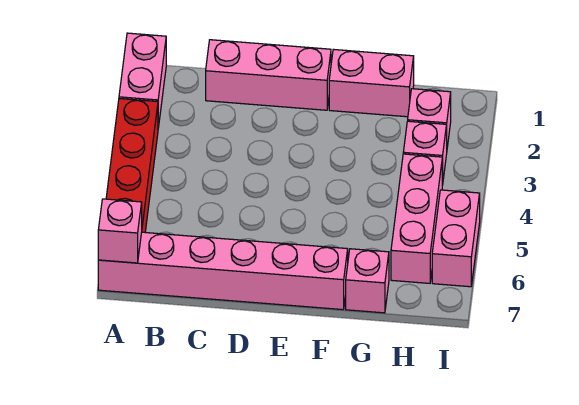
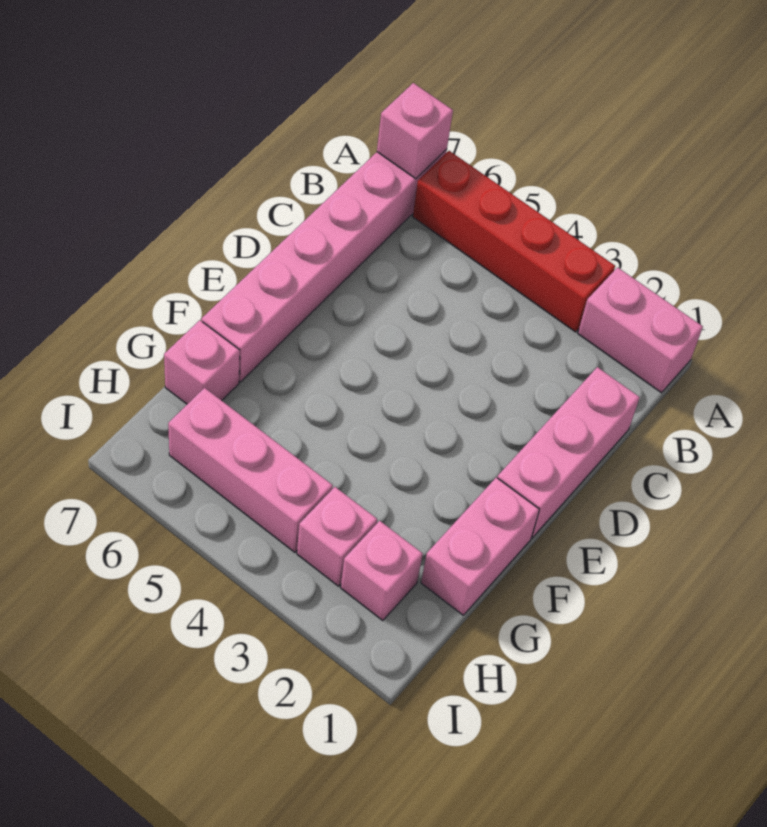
pink 1x2 brick [432,190,480,287] -> none

